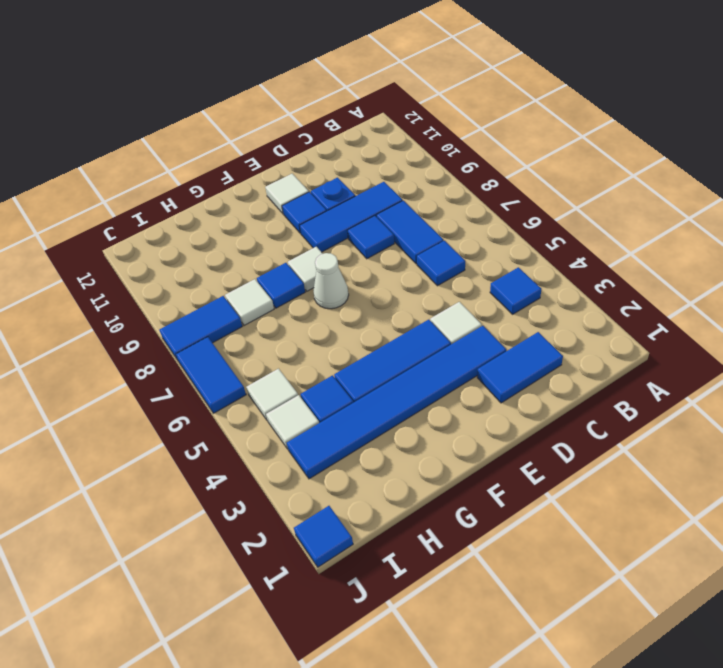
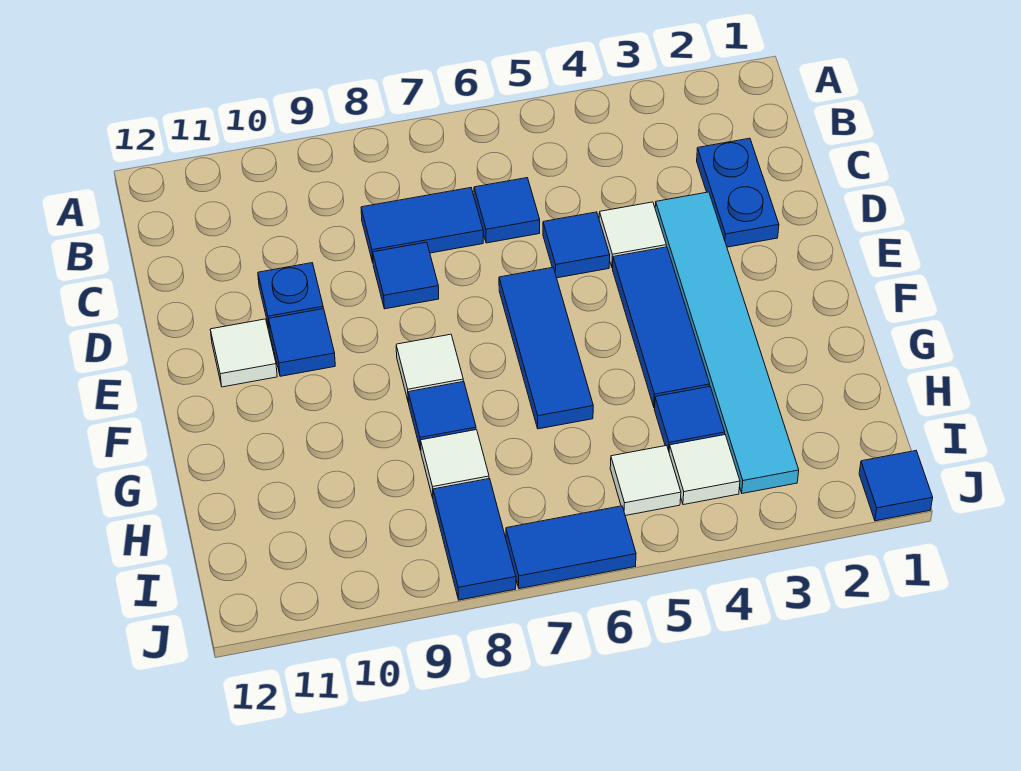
blue 1x1 tile [490,267,541,314] -> blue 1x1 tile moved to [543,212,610,278]
blue 1x2 tile [477,332,563,403] -> blue 1x2 plate [697,138,779,247]
blue 1x3 tile [300,182,402,252] -> blue 1x3 tile moved to [499,267,593,429]
blue 1x6 tile [287,326,506,479] -> cyan 1x6 tile [655,192,799,493]
white 1x1 cone [313,253,349,309] -> none

